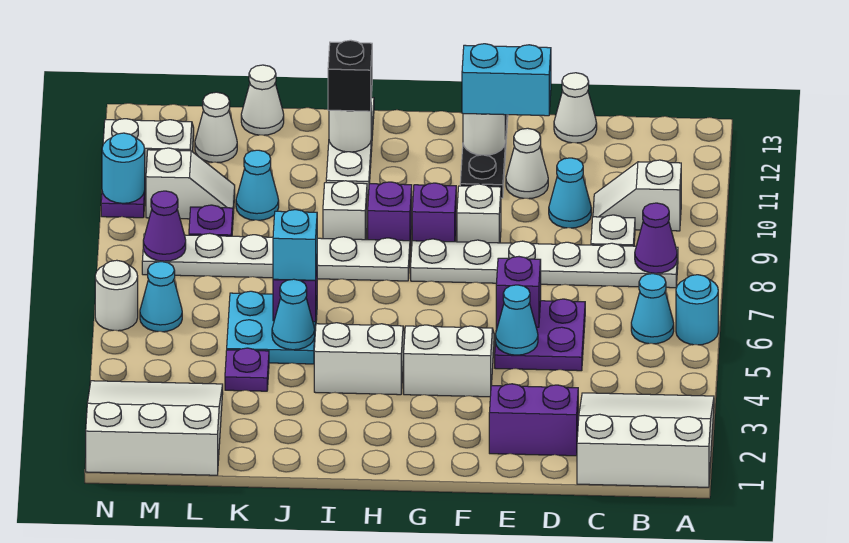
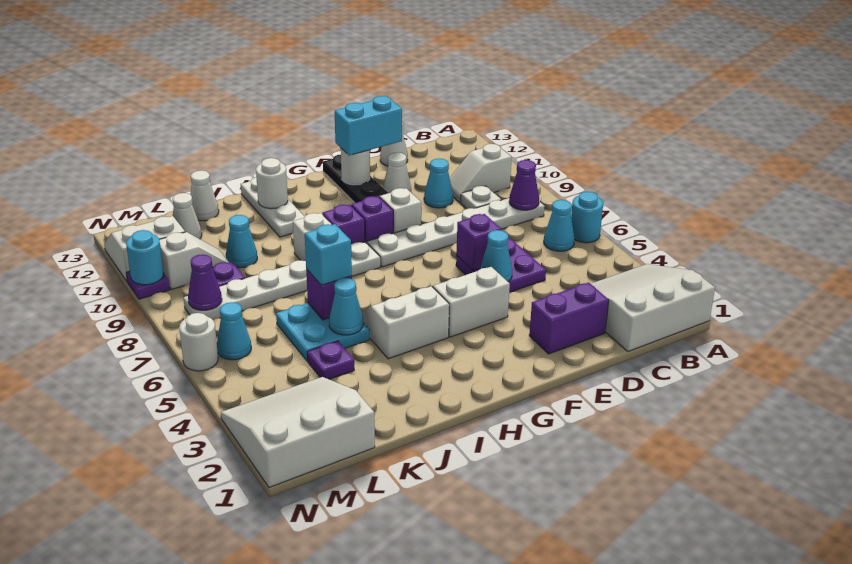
black 1x1 brick [328,40,372,111] -> none

